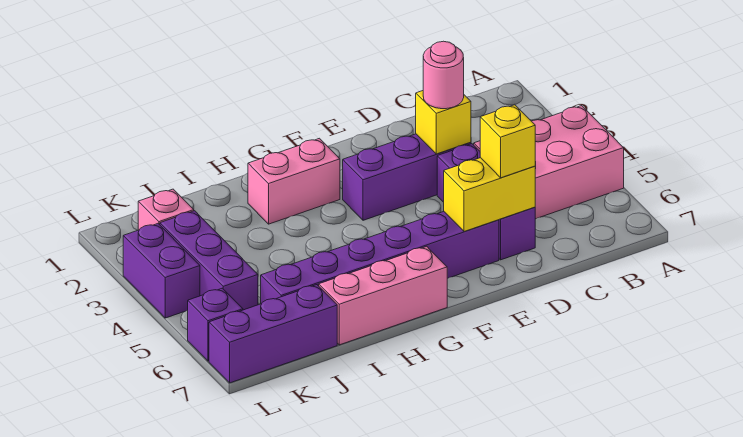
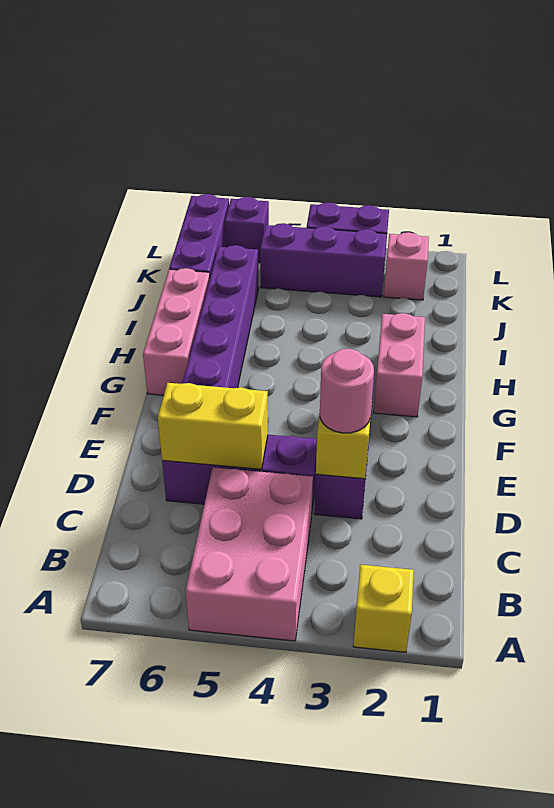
yellow 1x2 brick [444,158,535,232] -> yellow 1x2 brick turned to [158,383,268,469]
yellow 1x1 brick [480,105,535,178] -> yellow 1x1 brick moved to [353,565,414,652]

